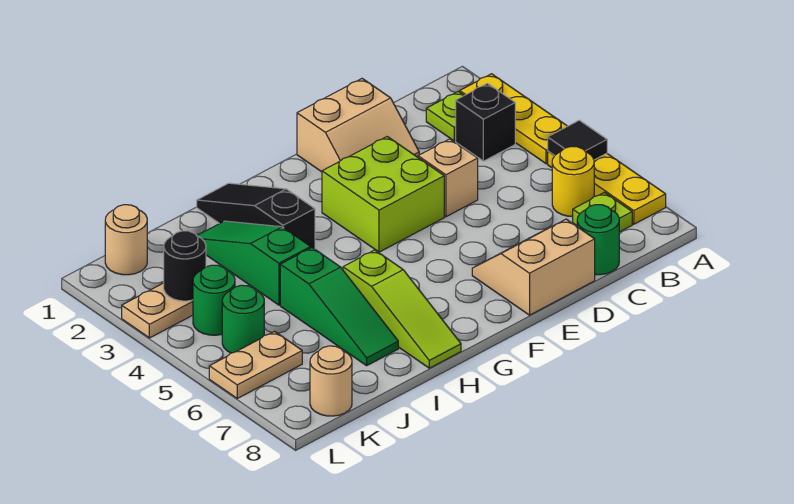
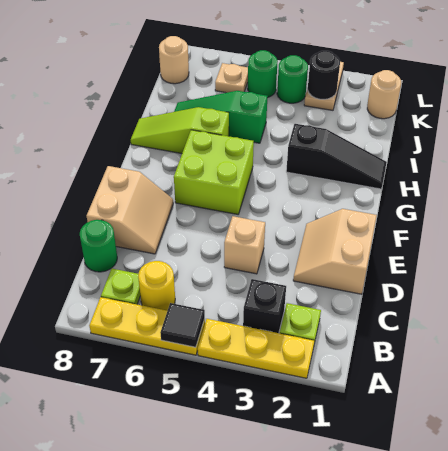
lime 2x2 brick [322,137,444,252] -> lime 2x2 brick moved to [174,130,254,214]
green 1x3 slope [197,221,311,305] -> none
tan 1x2 plate [209,331,302,398] -> tan 1x1 plate [215,63,248,93]

